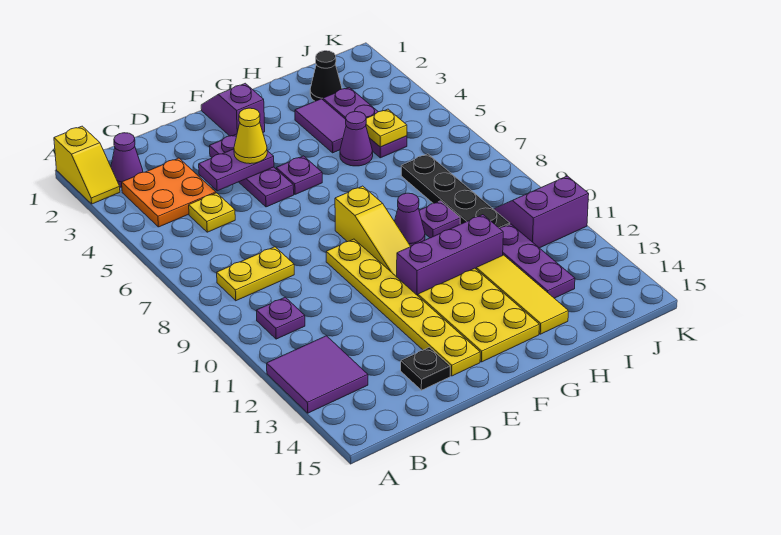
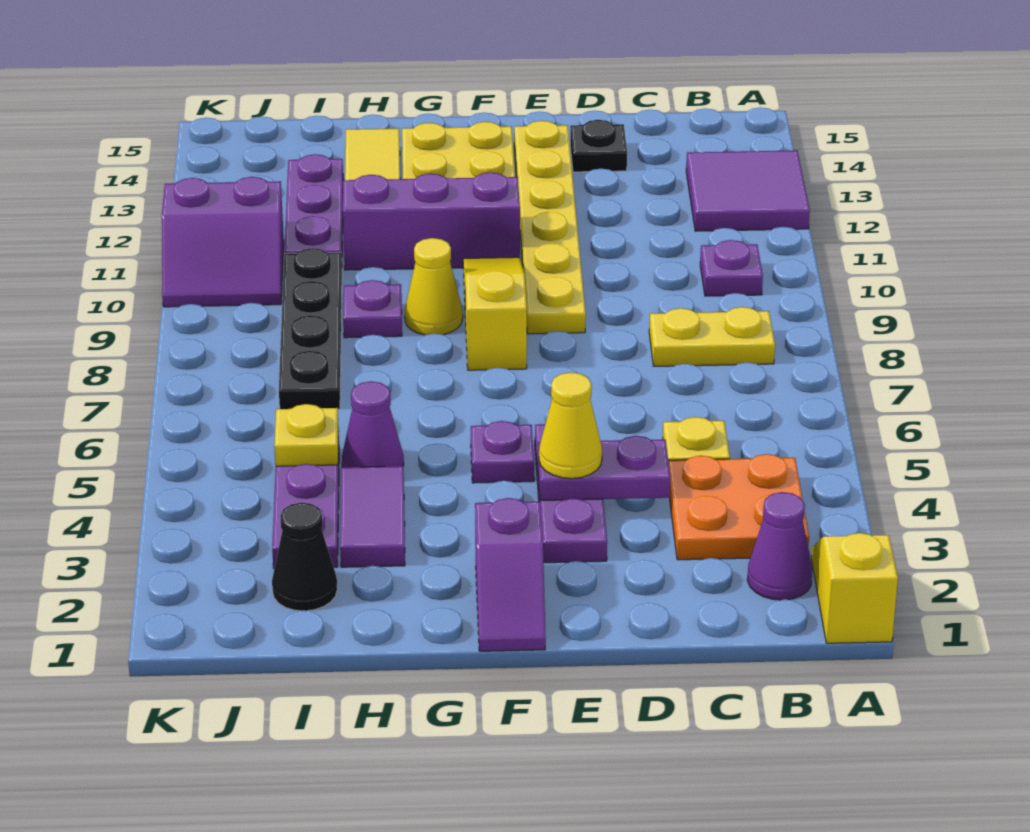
purple 1x1 cone [394,193,425,246] -> yellow 1x1 cone [405,238,463,335]

